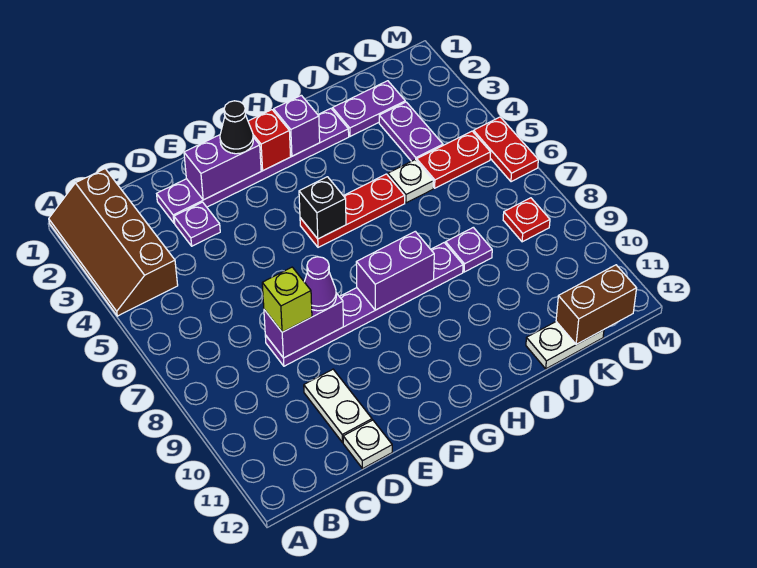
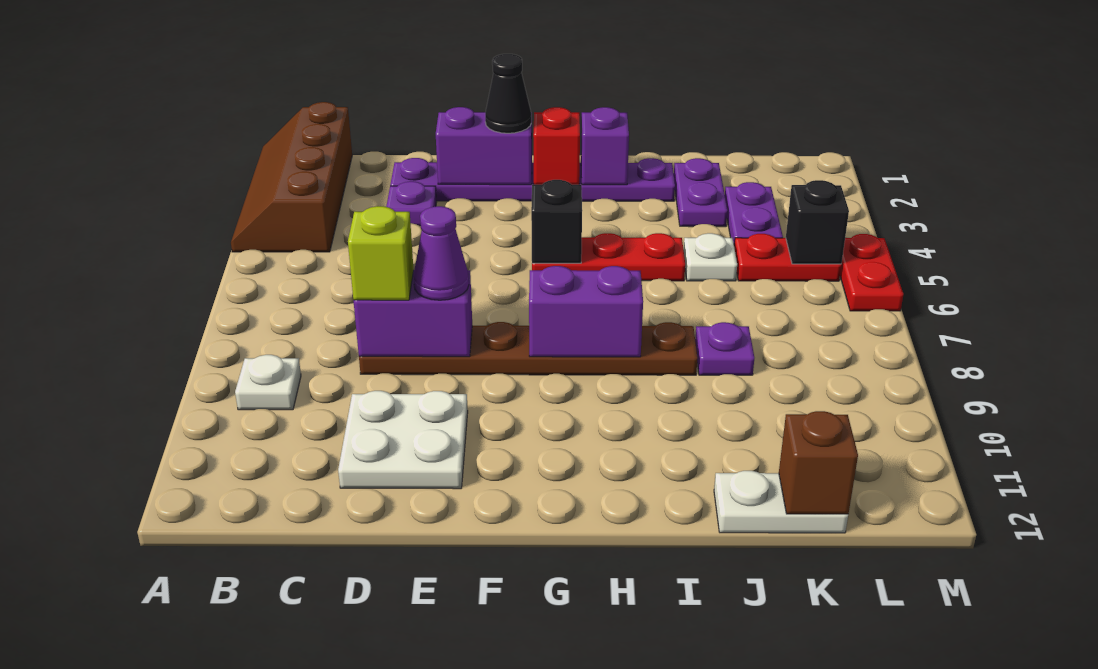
purple 1x6 plate [265,243,463,366] -> brown 1x6 plate [359,322,698,375]
white 1x2 plate [304,369,372,442] -> white 2x2 plate [338,391,468,489]
white 1x1 plate [343,420,392,469] -> white 1x1 plate moved to [235,355,301,410]
purple 1x2 plate [332,81,405,136] -> purple 1x2 plate turned to [674,158,727,227]
brown 1x2 brick [556,265,637,344] -> brown 1x1 brick [779,411,858,514]
none -> black 1x1 brick [786,180,849,264]
red 1x1 plate [503,198,550,242] -> none

